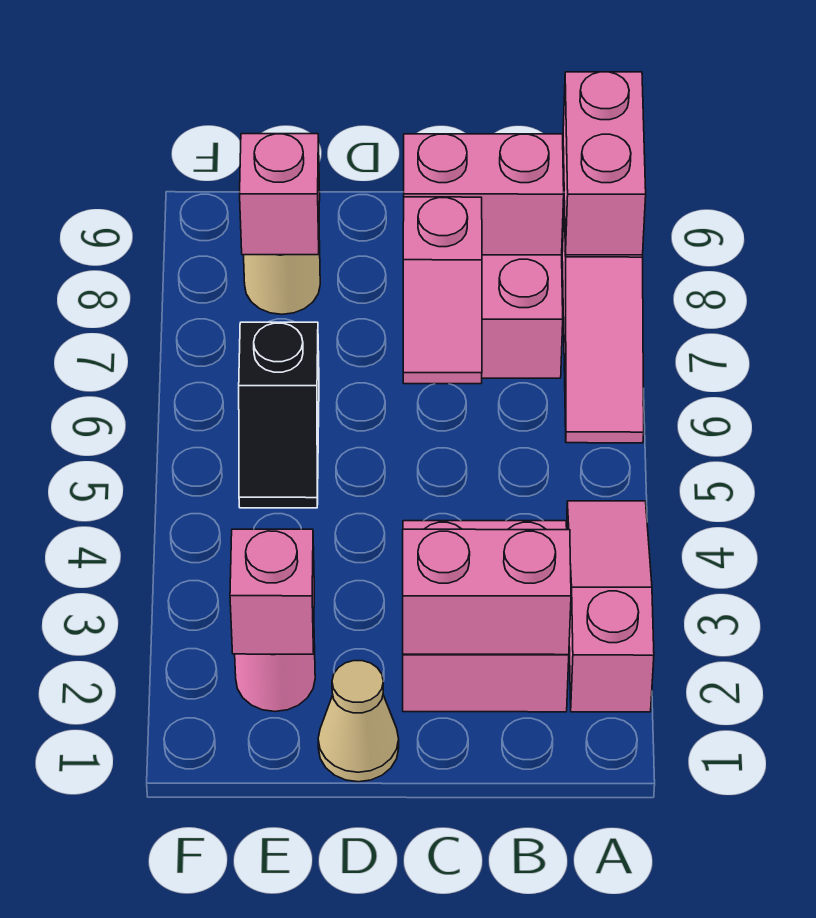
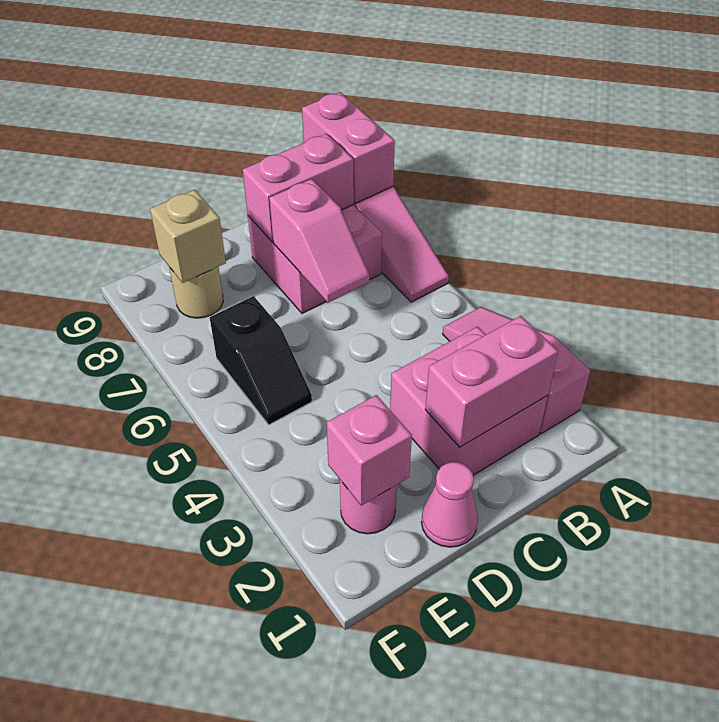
tan 1x1 cone [318,661,399,782] -> pink 1x1 cone [421,462,478,547]
pink 1x1 brick [240,134,320,255] -> tan 1x1 brick [150,190,226,283]

